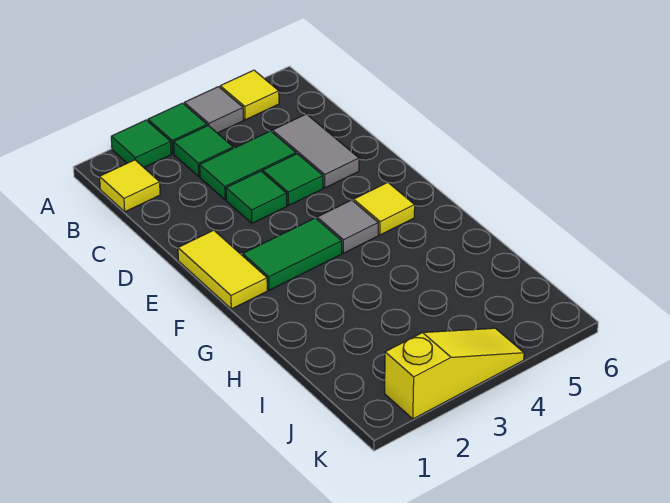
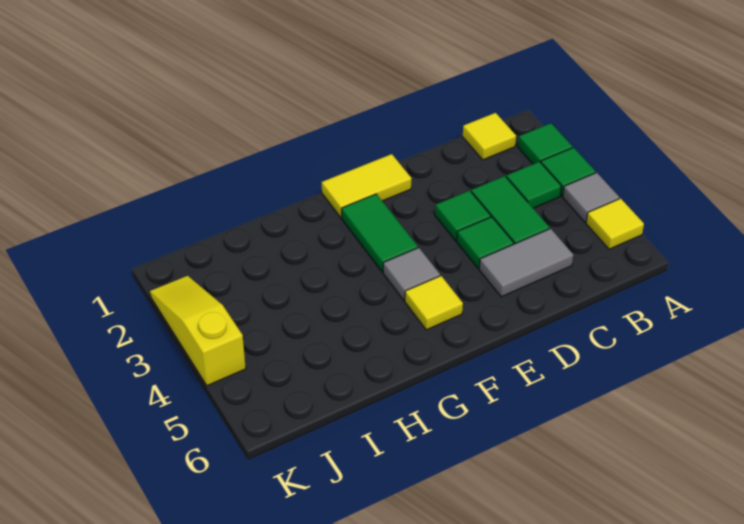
yellow 1x3 slope [385,328,524,419] -> yellow 1x3 slope turned to [150,276,246,386]

